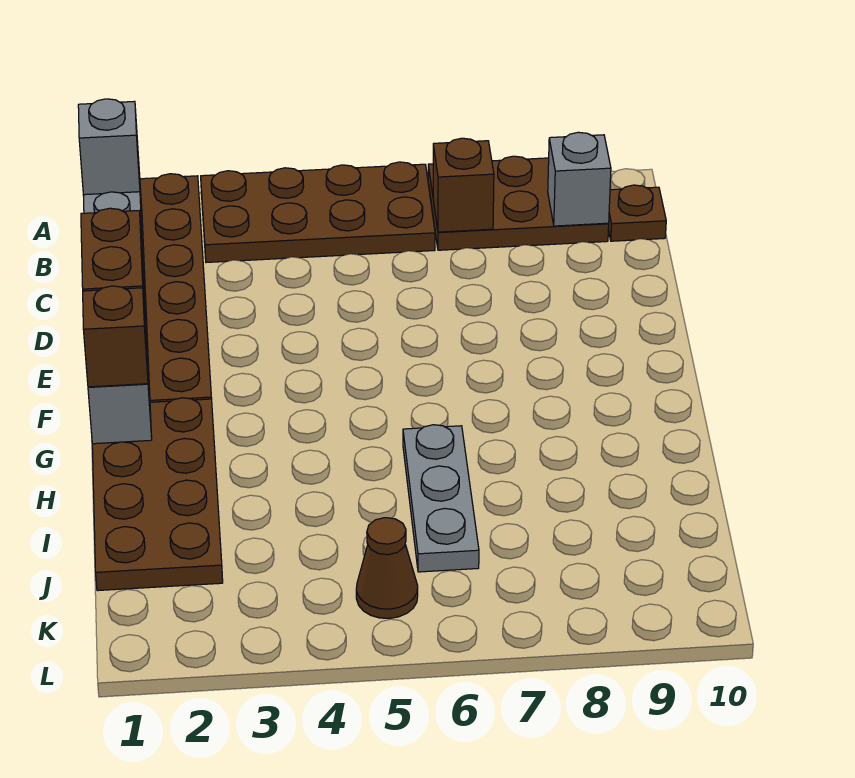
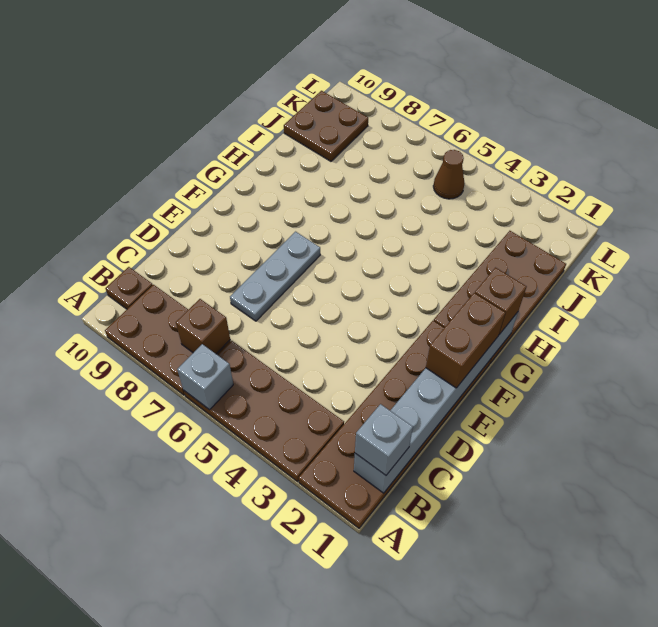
grey 1x1 brick [548,132,611,226] -> grey 1x1 brick moved to [177,344,233,410]
grey 1x3 plate [403,425,479,572] -> grey 1x3 plate moved to [230,232,320,321]
none -> brown 2x2 plate [284,91,368,161]

